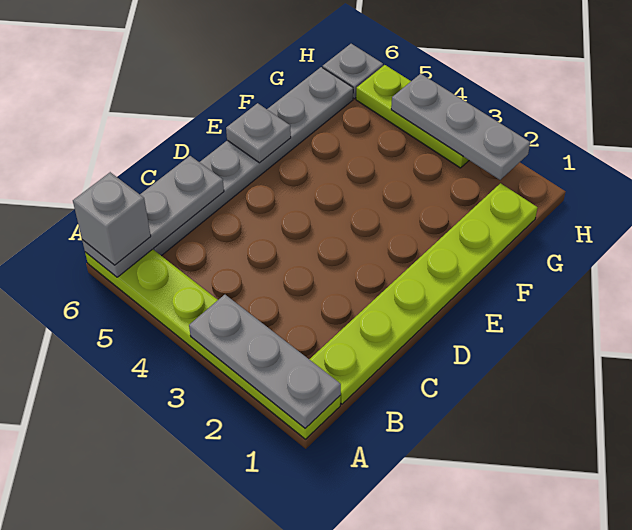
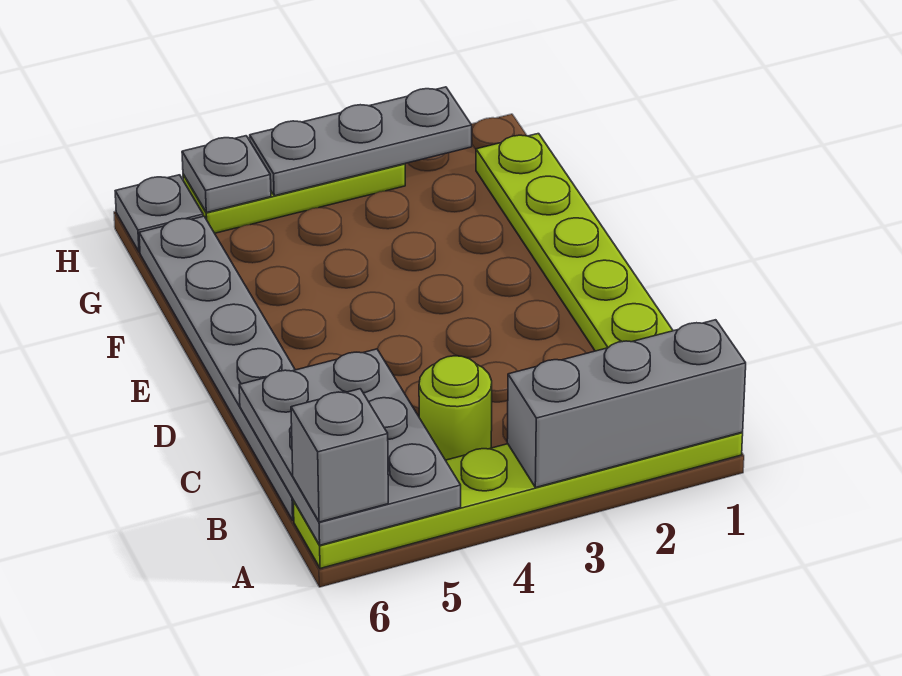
grey 1x3 plate [189,295,341,428] -> grey 1x3 brick [507,320,746,488]
grey 1x3 plate [82,156,224,277] -> grey 2x3 plate [239,349,461,545]
none -> lime 1x1 round brick [419,356,492,460]
grey 1x1 plate [226,103,291,163] -> grey 1x1 plate moved to [182,136,271,213]

